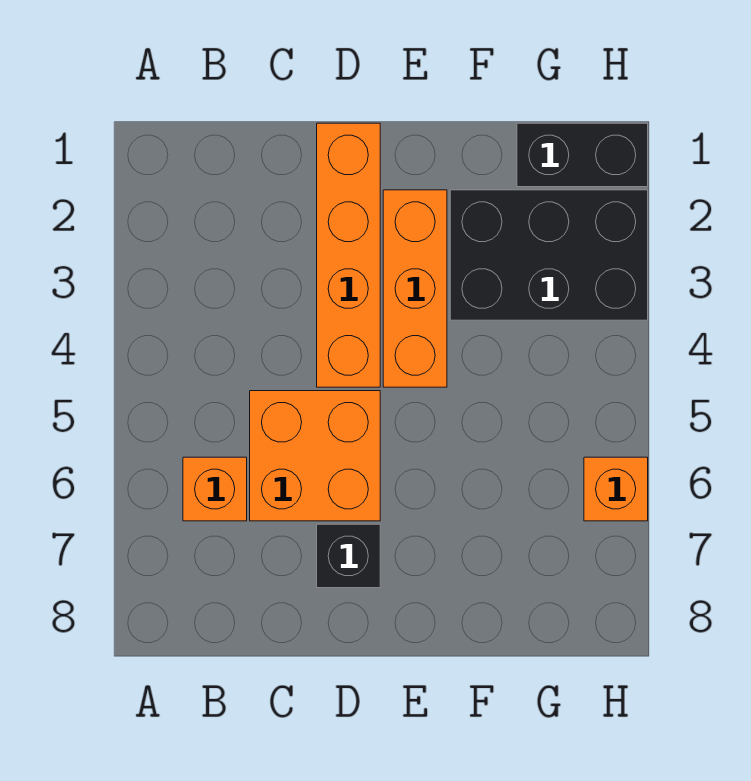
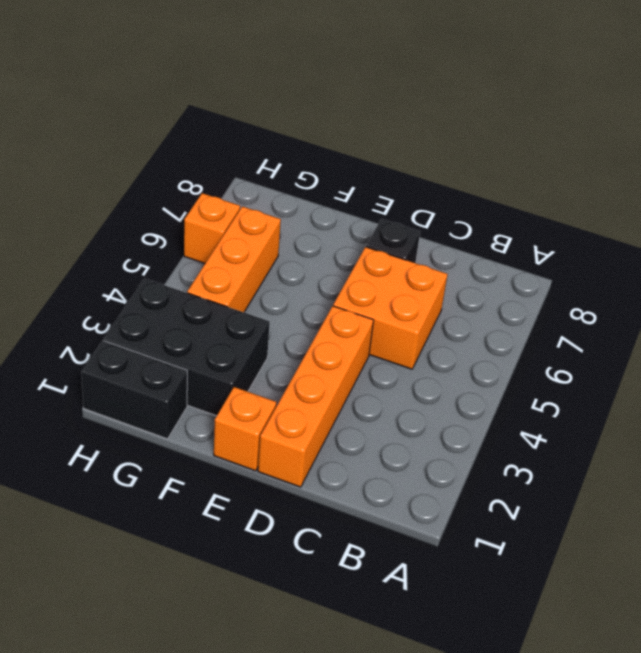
orange 1x1 brick [183,457,247,521] -> orange 1x1 brick moved to [214,387,276,471]
orange 1x3 brick [383,190,447,387] -> orange 1x3 brick moved to [187,206,281,312]

